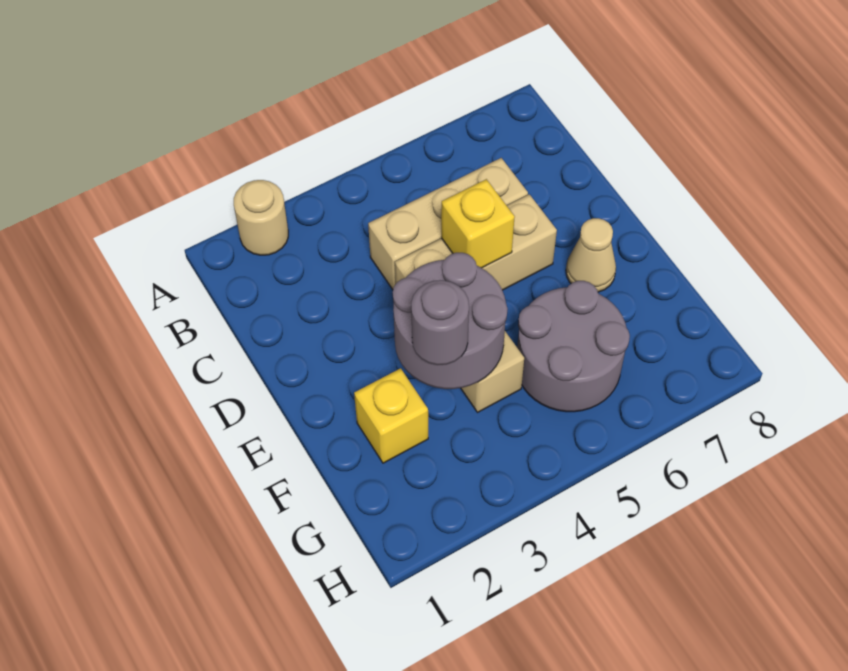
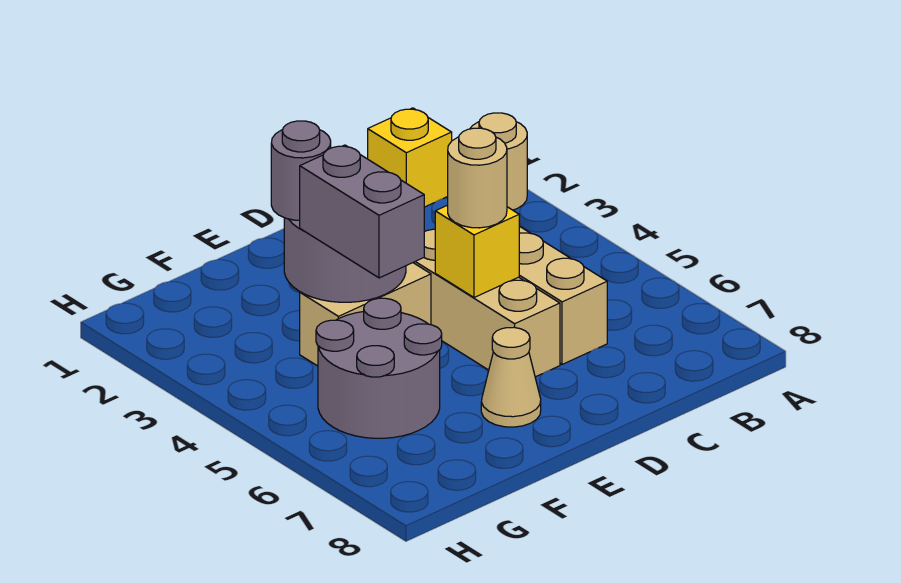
none -> tan 1x1 round brick [448,128,507,228]
yellow 1x1 brick [354,368,428,463] -> yellow 1x1 brick moved to [368,108,452,207]
none -> grey 1x2 brick [300,145,424,278]

